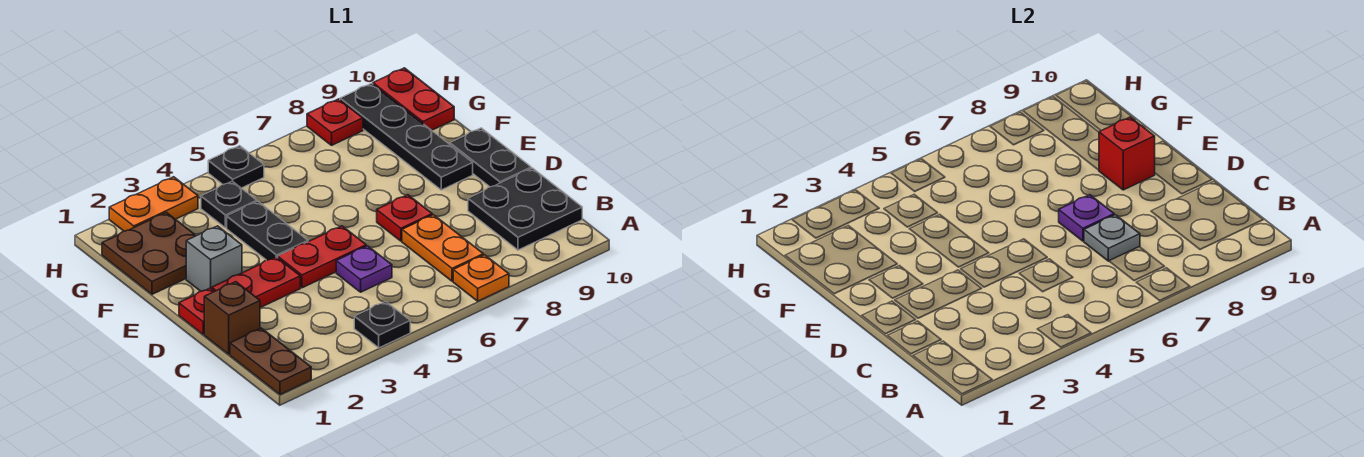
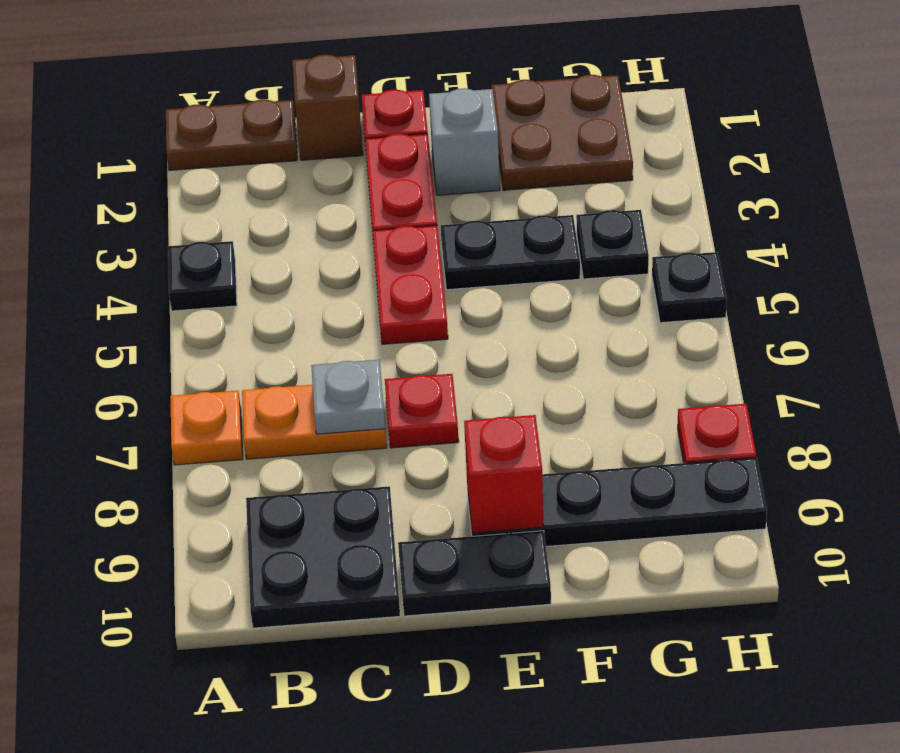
purple 1x1 plate [336,246,392,292] -> none
purple 1x1 plate [1059,195,1114,241] -> none
red 1x2 plate [373,68,454,130] -> none
orange 1x2 plate [109,177,198,231] -> none

